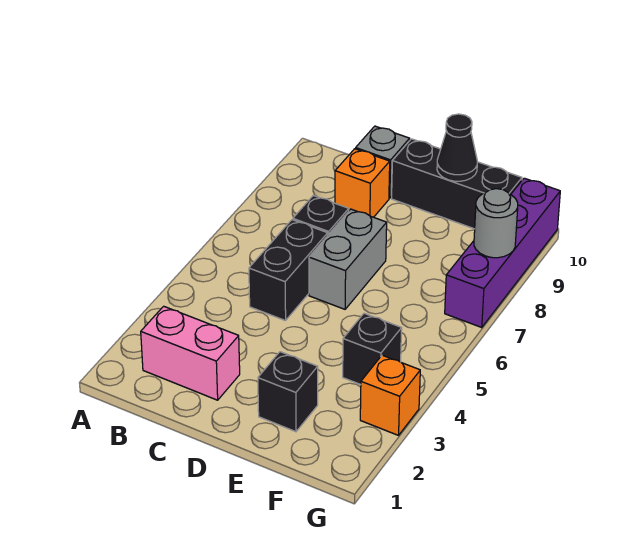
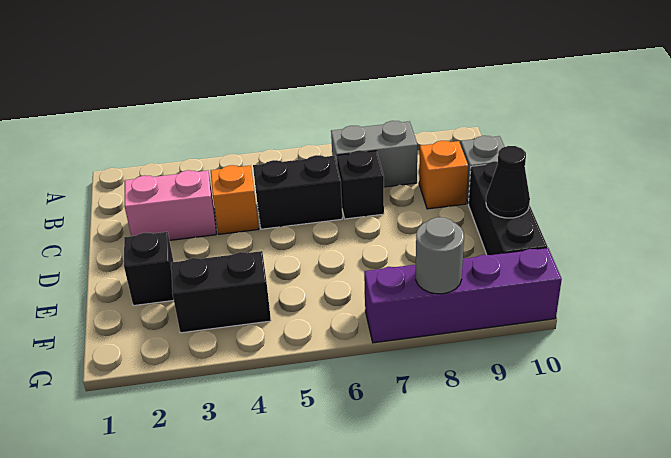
pink 1x2 brick [141,306,240,400] -> pink 1x2 brick turned to [125,170,216,240]
grey 1x2 brick [309,209,387,309] -> grey 1x2 brick moved to [331,121,417,187]
black 1x1 brick [343,313,402,385] -> black 1x2 brick [171,251,271,333]
orange 1x1 brick [360,355,420,435] -> orange 1x1 brick moved to [211,165,259,234]

